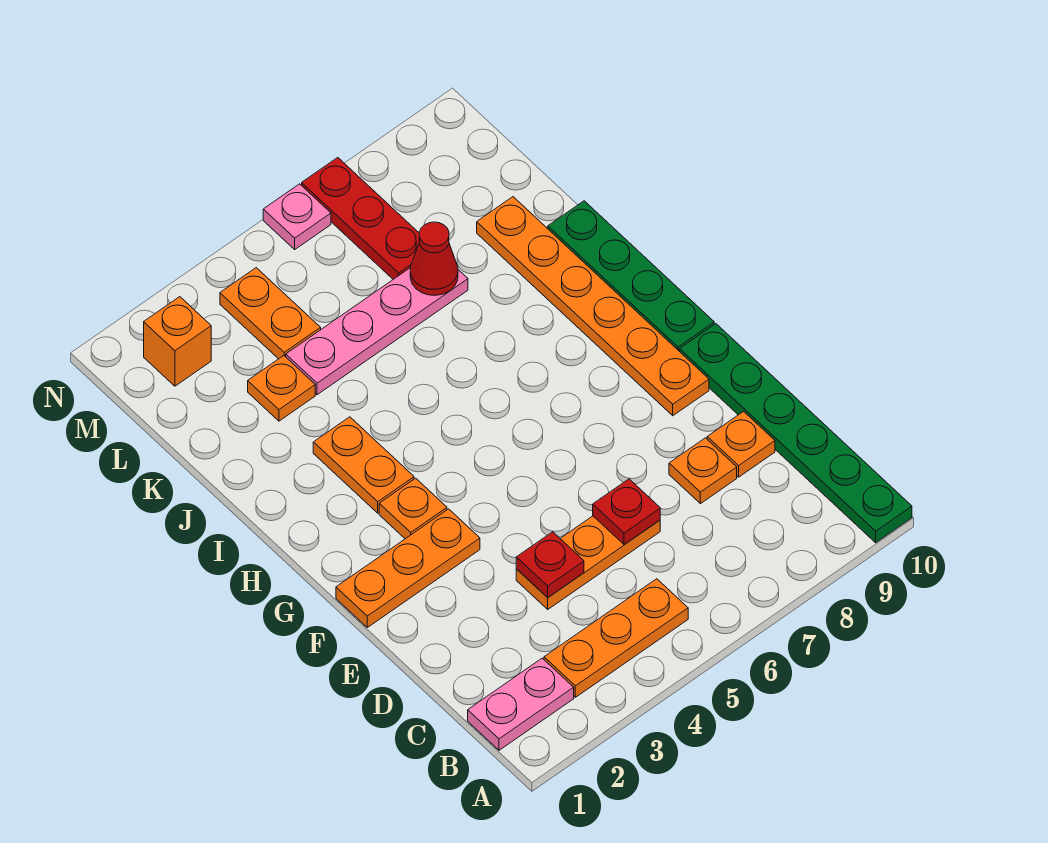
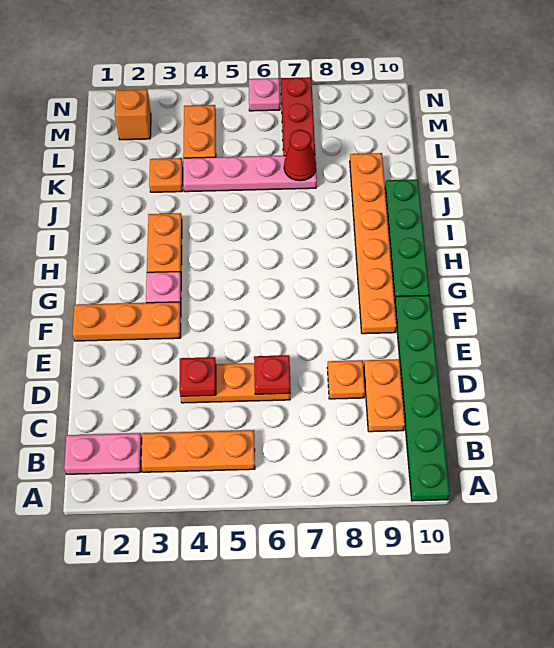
orange 1x1 plate [707,411,775,477] -> orange 1x2 plate [364,359,405,432]
orange 1x1 plate [379,478,447,539] -> pink 1x1 plate [146,272,181,305]

